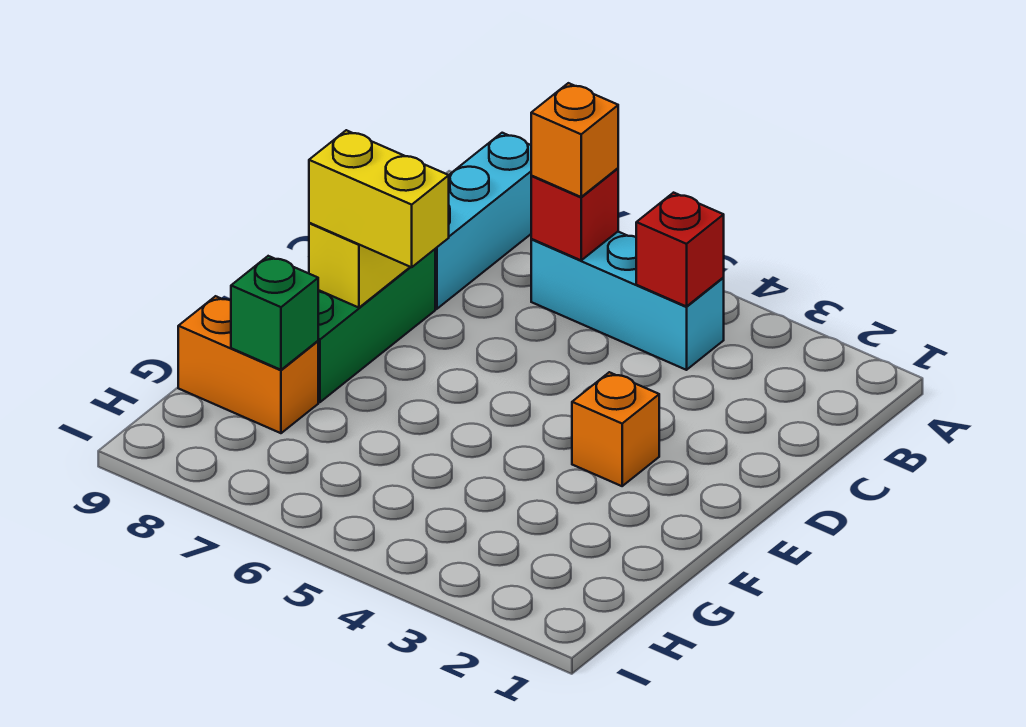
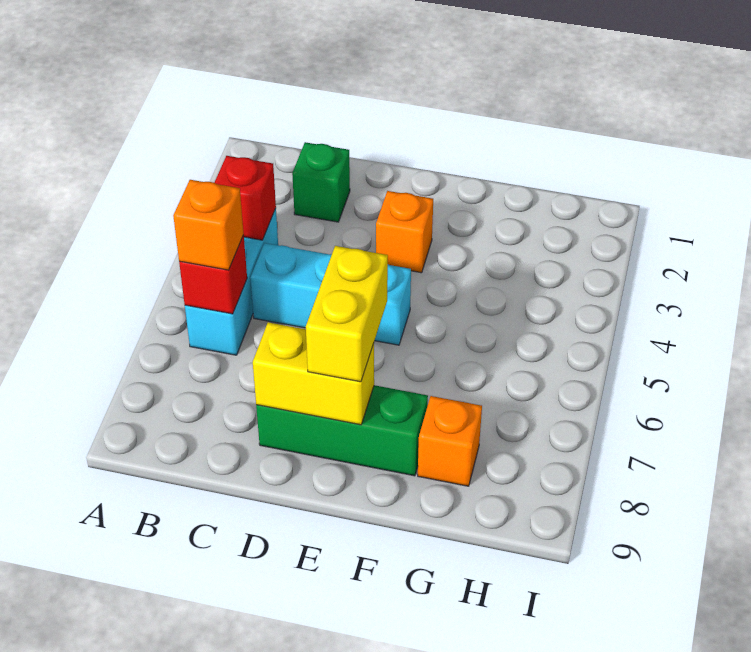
cyan 1x3 brick [435,133,532,309] -> cyan 1x3 brick moved to [250,243,411,345]
orange 1x2 brick [178,296,318,433] -> orange 1x1 brick [418,396,482,486]
green 1x1 brick [231,256,318,370] -> green 1x1 brick moved to [292,142,350,222]

